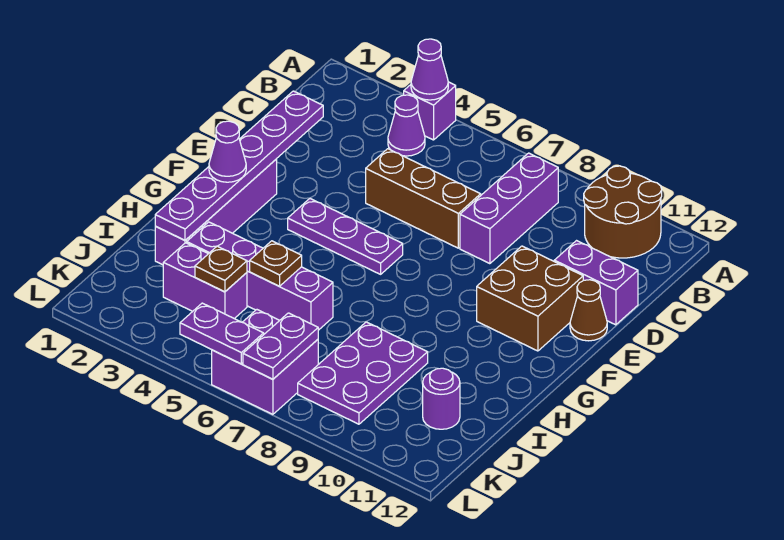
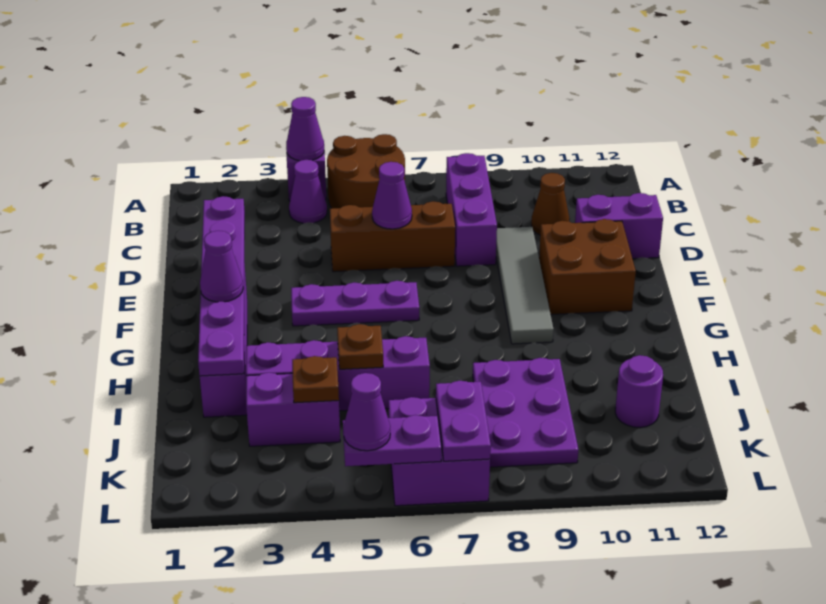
brown 2x2 round brick [584,166,662,258] -> brown 2x2 round brick moved to [327,134,405,208]
none -> purple 1x1 cone [372,162,412,229]
none -> grey 1x4 tile [496,227,554,344]
brown 1x1 cone [570,280,607,341] -> brown 1x1 cone moved to [531,173,570,235]
none -> purple 1x1 cone [343,373,390,451]

